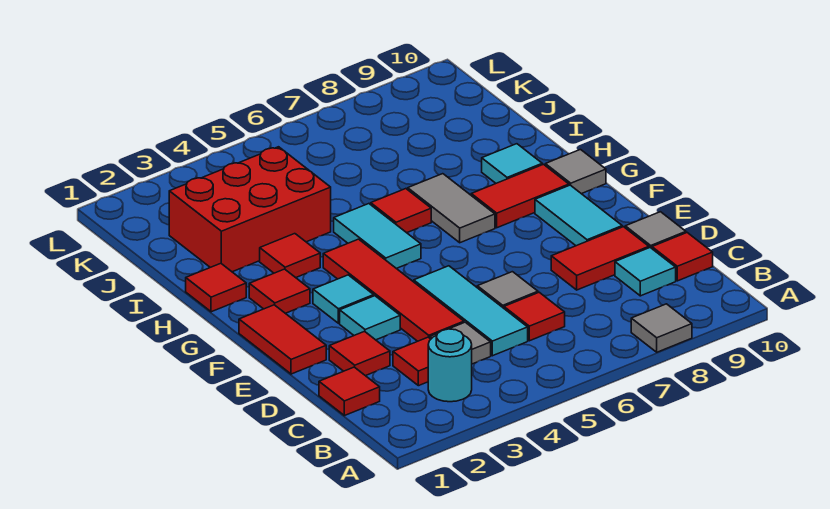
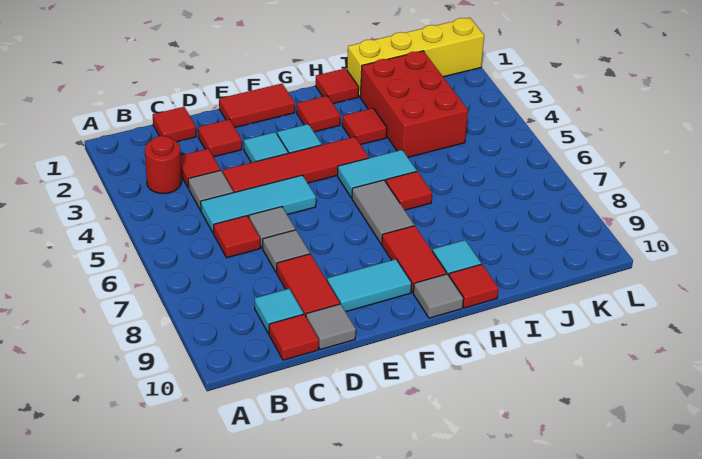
grey 1x1 tile [631,304,692,352] -> grey 1x1 tile moved to [263,230,310,272]
cyan 1x1 round brick [428,329,472,402] -> red 1x1 round brick [145,136,182,194]
grey 1x2 tile [408,174,495,243] -> grey 1x2 tile turned to [352,180,414,244]
none -> red 1x1 tile [449,264,499,308]
none -> yellow 1x4 brick [347,18,484,97]

